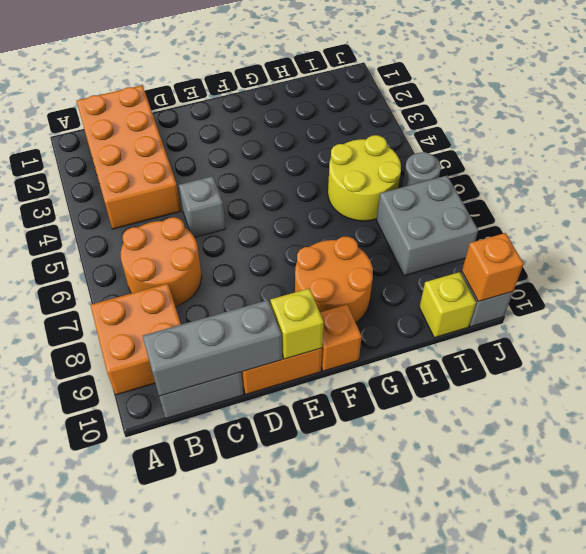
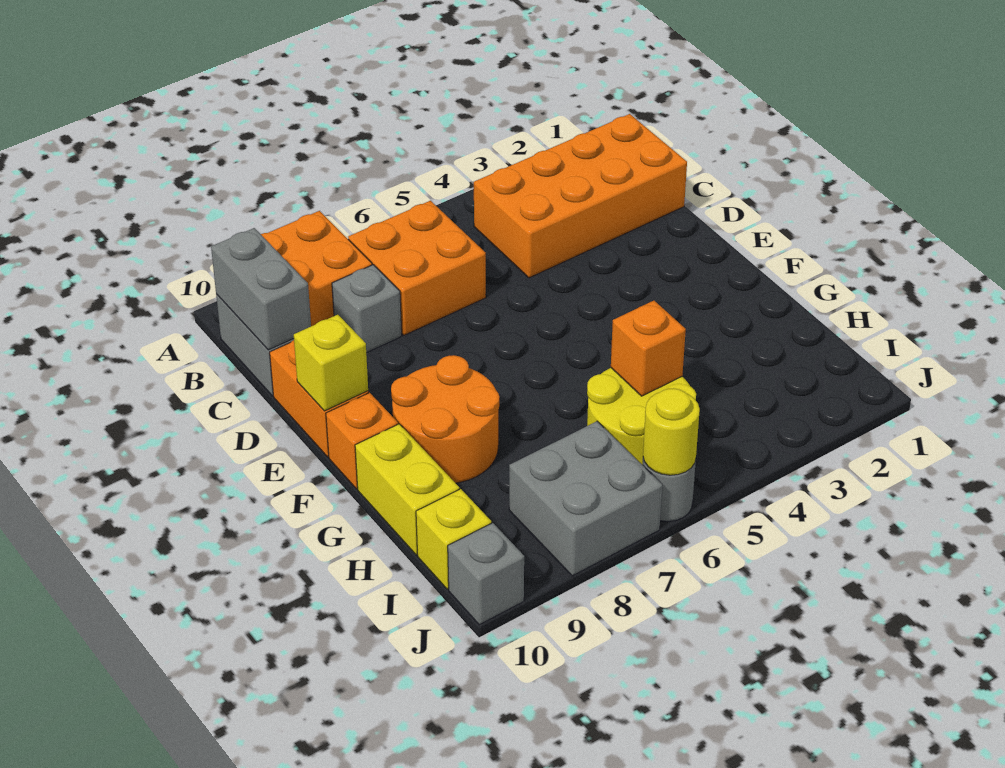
orange 2x2 round brick [121,217,202,307] -> orange 2x2 brick [348,201,486,335]
grey 1x3 brick [143,300,282,396] -> grey 1x2 brick [211,228,311,350]
grey 1x1 brick [179,176,225,238] -> grey 1x1 brick moved to [332,265,402,353]
none -> yellow 1x2 brick [355,424,459,555]
none -> yellow 1x1 round brick [643,388,700,475]
orange 1x1 brick [462,233,524,302] -> orange 1x1 brick moved to [611,301,686,396]

